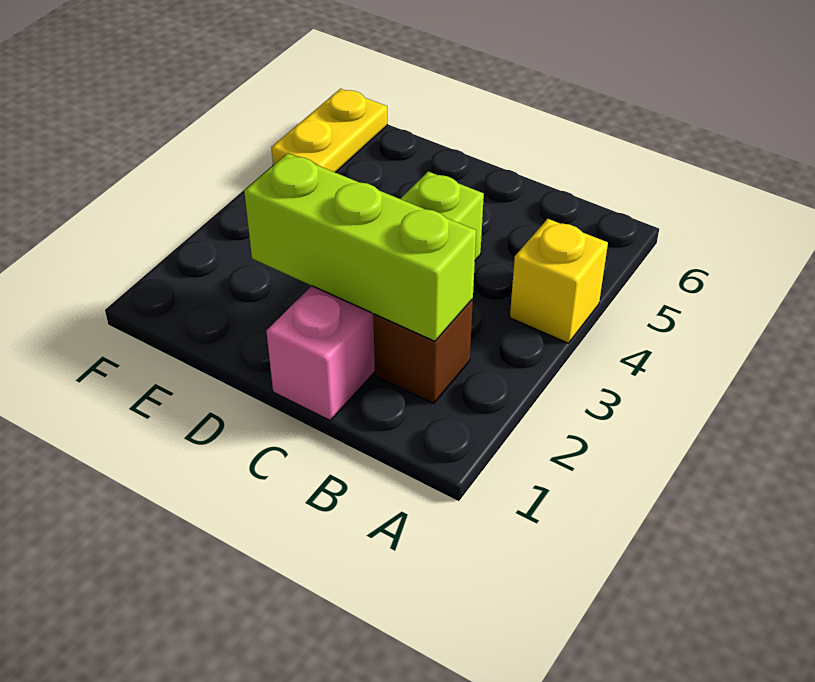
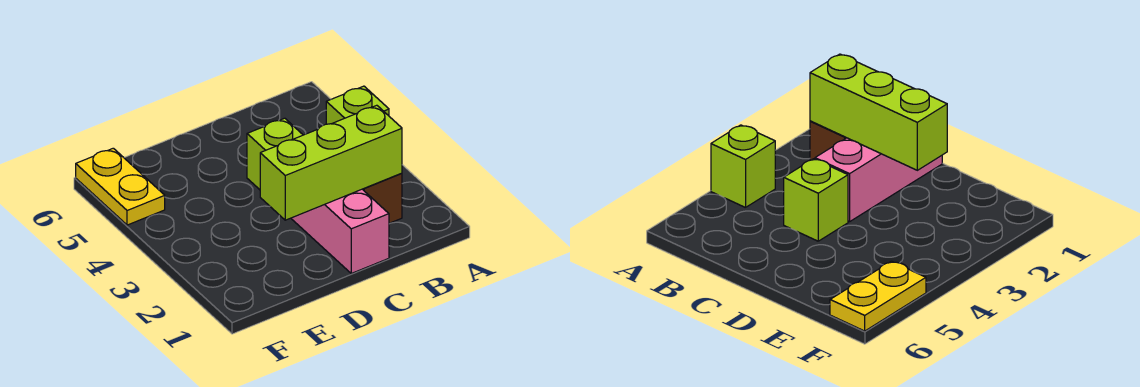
yellow 1x1 brick [510,219,608,343] -> lime 1x1 brick [326,86,389,124]

